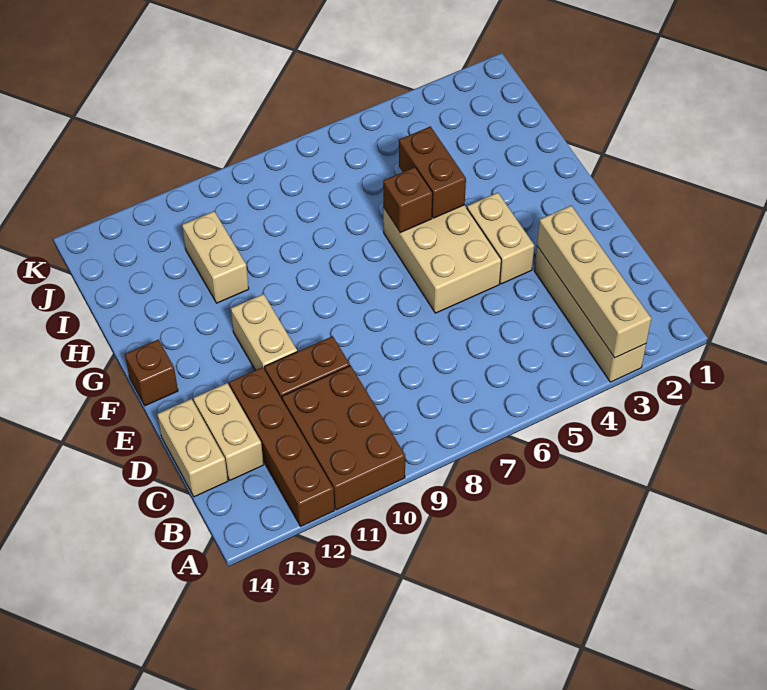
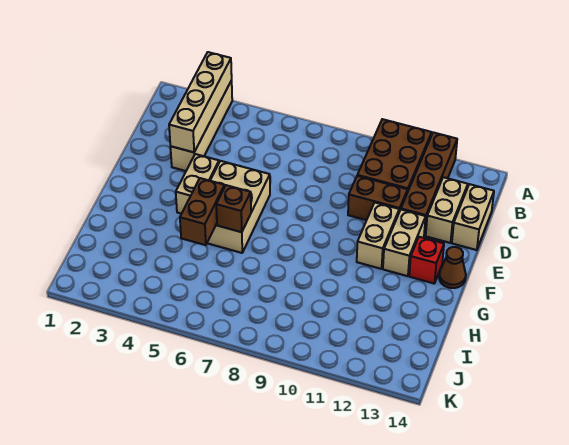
none -> red 1x1 brick [409,237,444,283]
brown 1x1 brick [125,340,178,406] -> brown 1x1 cone [439,247,466,288]
tan 1x2 brick [182,211,249,303] -> tan 1x2 brick moved to [383,210,426,276]

